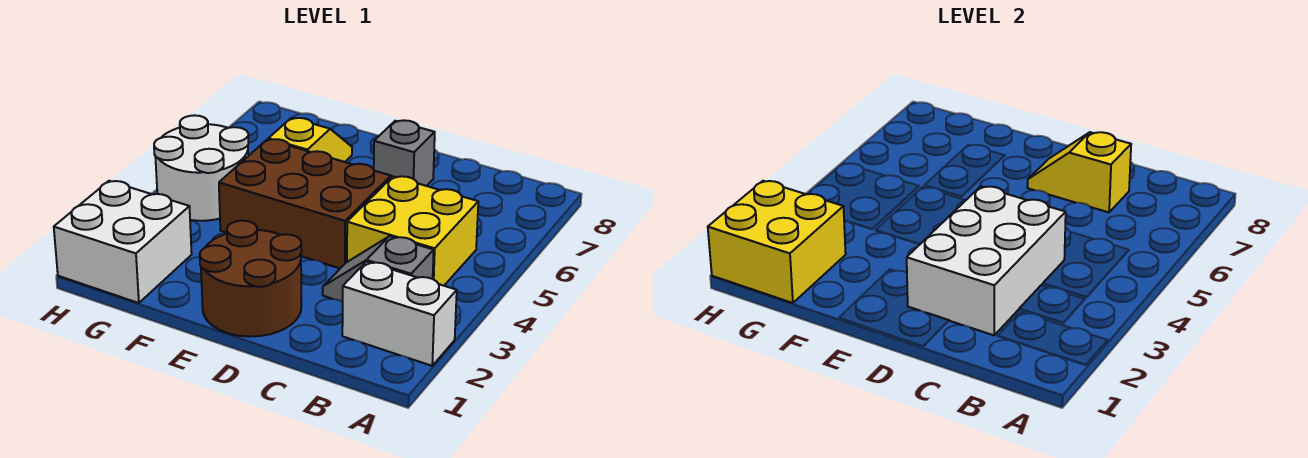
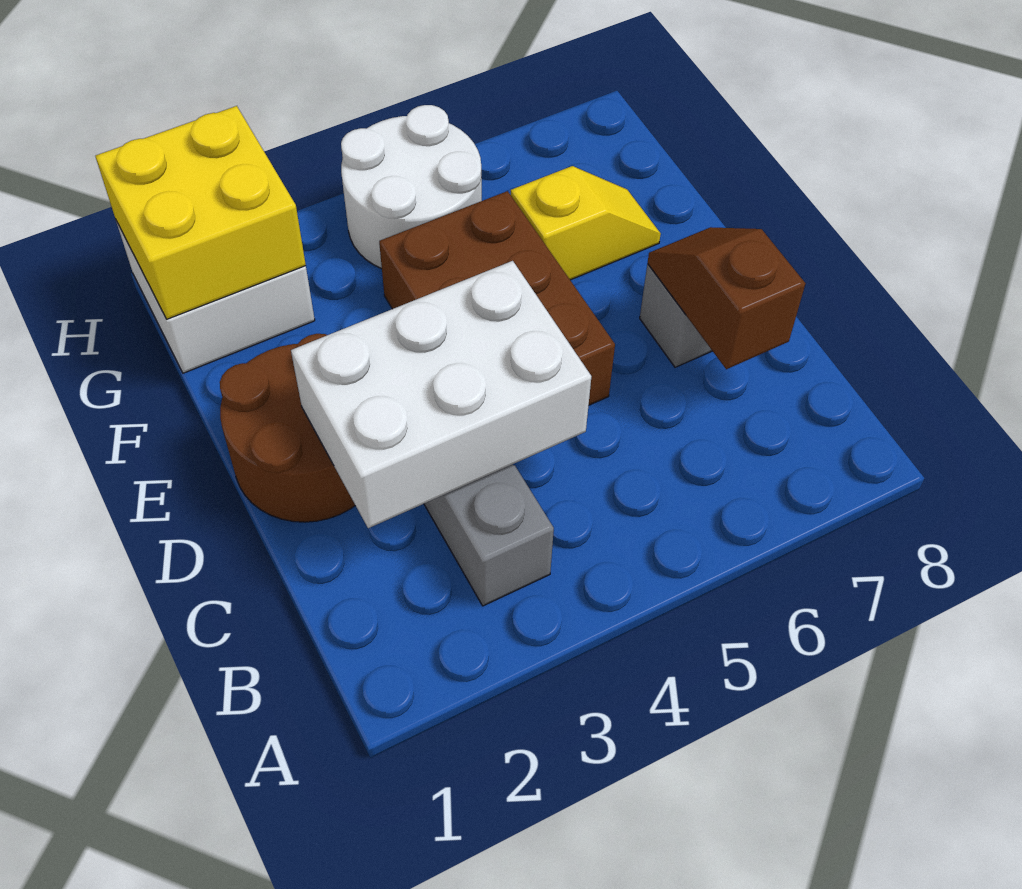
white 1x2 brick [342,262,457,366] -> none
yellow 2x2 brick [347,176,478,286] -> none
yellow 1x2 slope [1027,132,1131,212] -> brown 1x2 slope [647,227,805,369]

